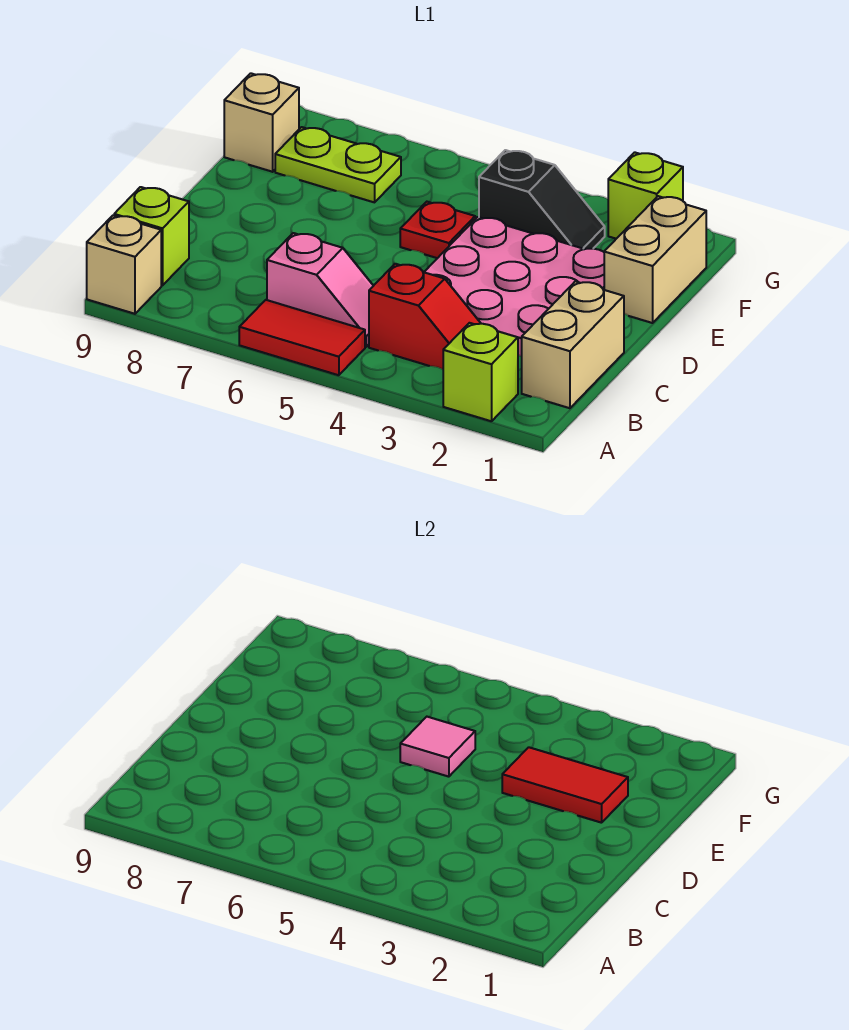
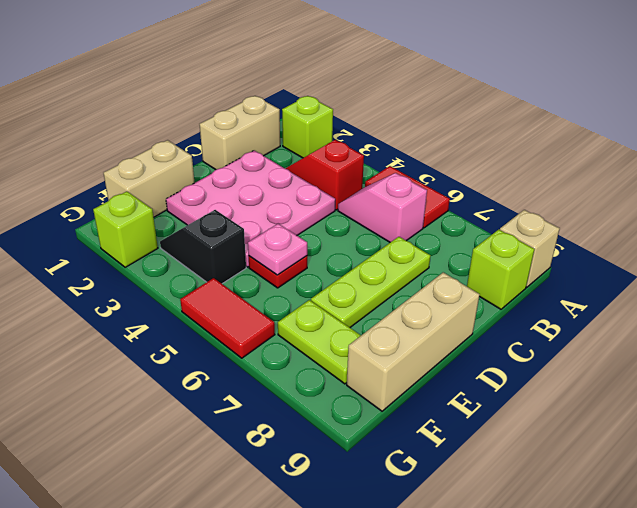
none -> lime 1x3 plate [311,237,430,327]
red 1x2 tile [502,747,628,823] -> red 1x2 tile moved to [180,278,275,358]
pink 1x1 tile [400,717,475,777] -> pink 1x1 plate [248,224,307,275]
tan 1x1 brick [224,73,299,172] -> tan 1x3 brick [347,272,480,411]

